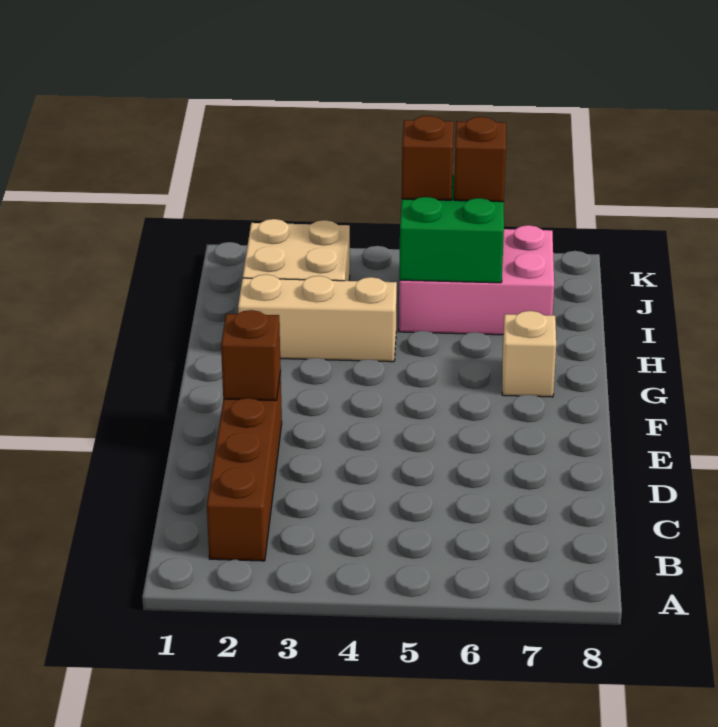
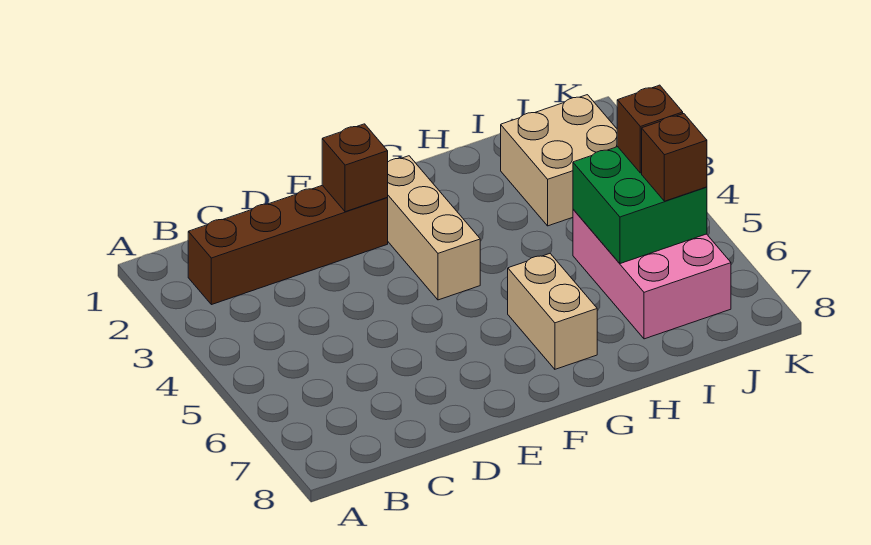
tan 1x1 brick [502,311,556,397] -> tan 1x2 brick [508,254,597,369]
tan 1x3 brick [238,274,397,362] -> tan 1x3 brick moved to [387,156,480,300]

